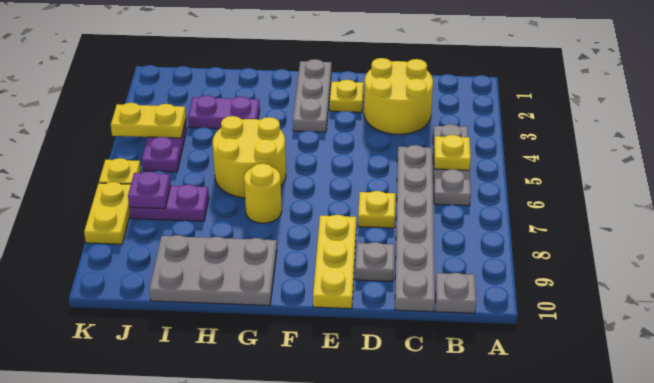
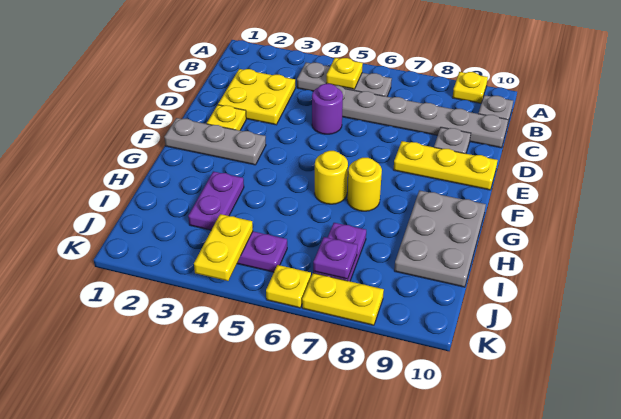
yellow 2x2 round brick [364,58,433,134] -> yellow 2x2 plate [218,69,295,125]
none -> purple 1x1 round brick [312,84,343,134]
yellow 1x1 plate [358,191,395,228] -> yellow 1x1 plate moved to [452,72,488,103]
yellow 2x2 round brick [212,116,286,198] -> yellow 1x1 round brick [315,151,348,204]

